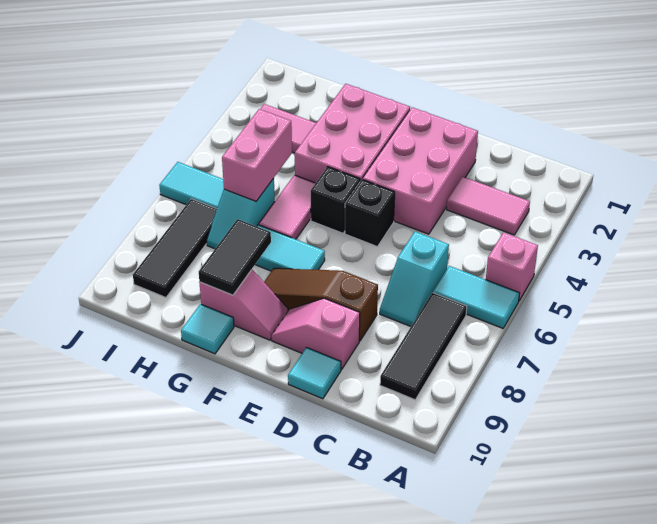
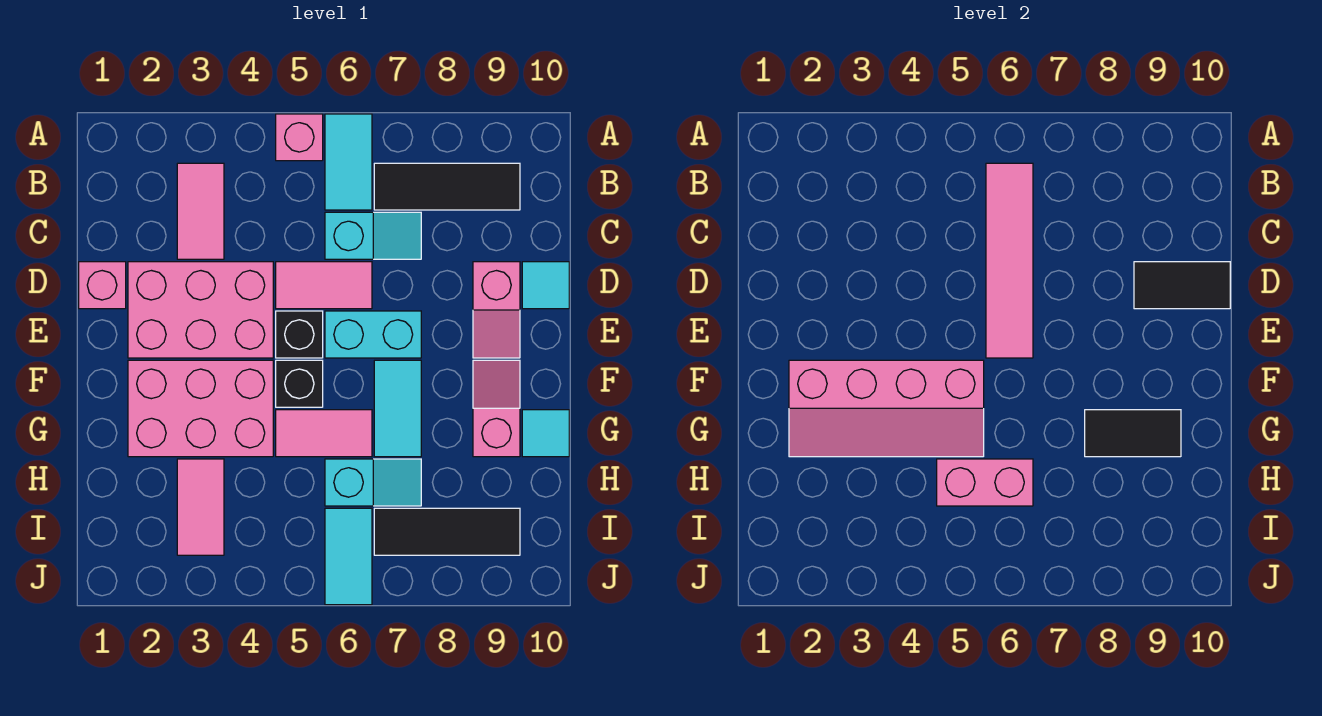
none -> pink 1x4 tile [986,163,1033,358]
none -> pink 1x1 brick [79,262,126,309]
none -> pink 1x2 tile [276,262,372,309]
brown 1x3 slope [264,268,378,341] -> none
none -> black 1x2 tile [1134,262,1230,309]
none -> cyan 1x2 brick [325,311,421,358]
none -> pink 2x4 slope [789,360,984,457]

